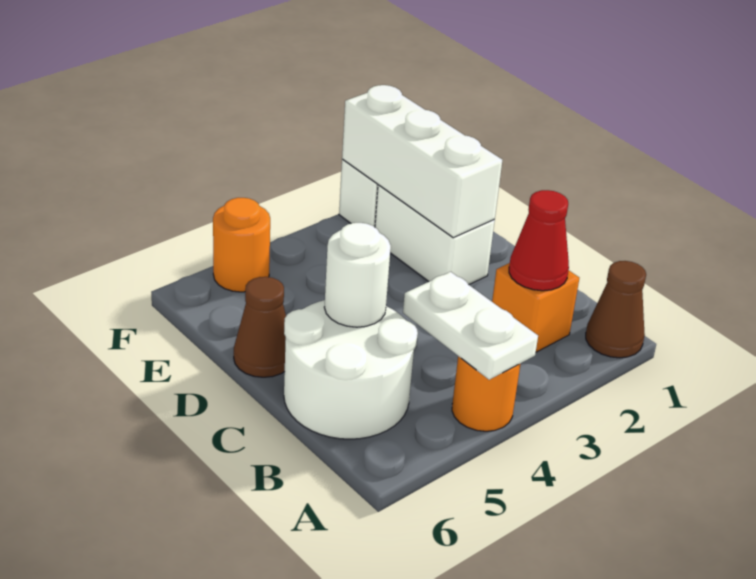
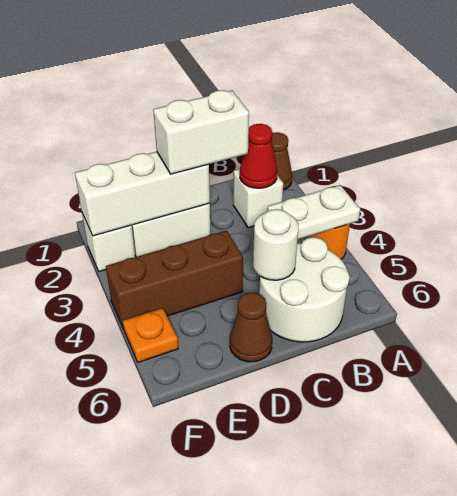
orange 1x1 brick [492,263,579,352] -> white 1x1 brick [233,169,283,228]
none -> white 1x2 brick [153,90,249,174]
none -> brown 1x3 brick [106,231,243,329]
orange 1x1 round brick [213,198,270,292] -> orange 1x1 plate [123,308,178,362]

